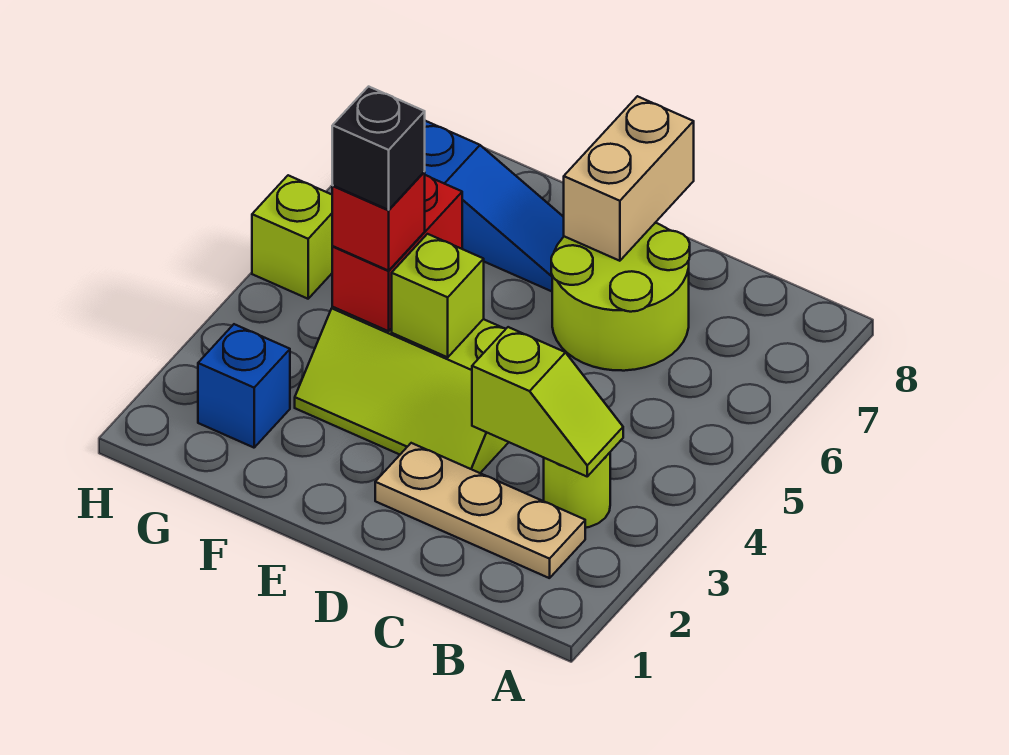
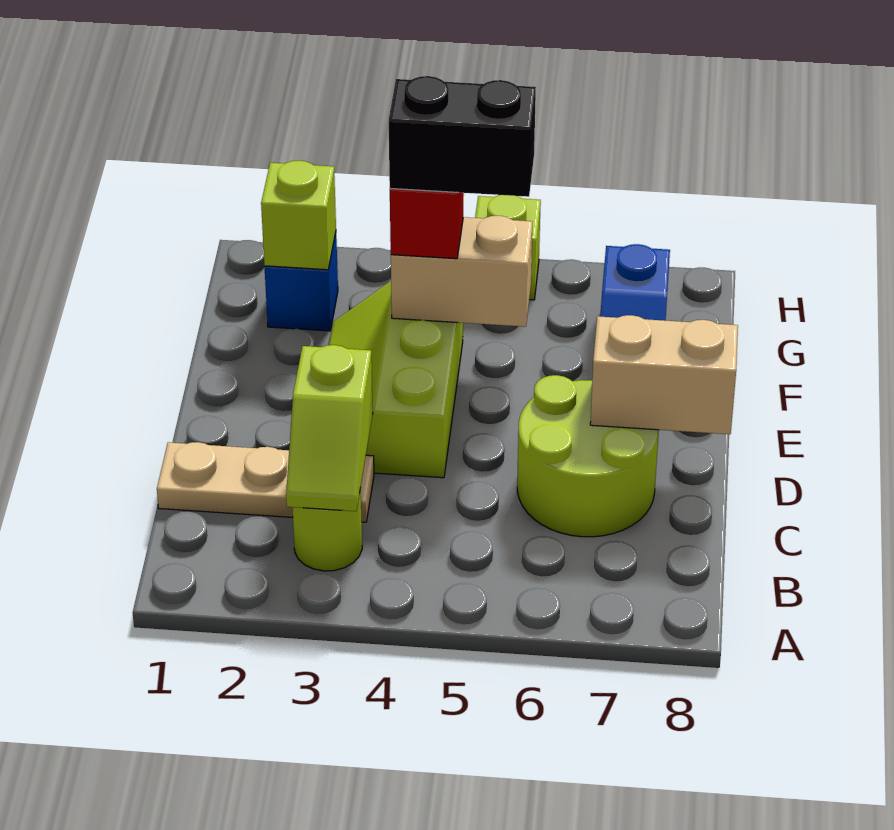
tan 1x3 plate [375,443,585,578] -> tan 1x3 plate turned to [157,442,374,522]
lime 1x1 brick [392,234,484,357] -> lime 1x1 brick moved to [261,161,336,270]
red 1x2 brick [332,175,462,331] -> tan 1x2 brick [391,216,532,327]
black 1x1 brick [332,87,425,210] -> black 1x2 brick [389,76,536,197]

